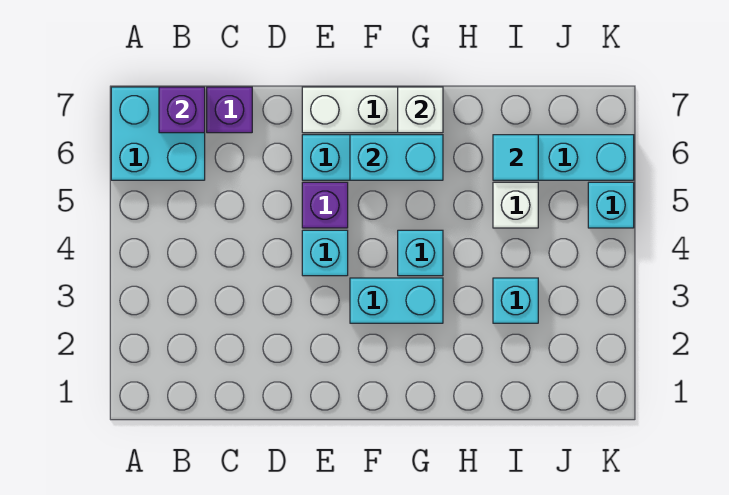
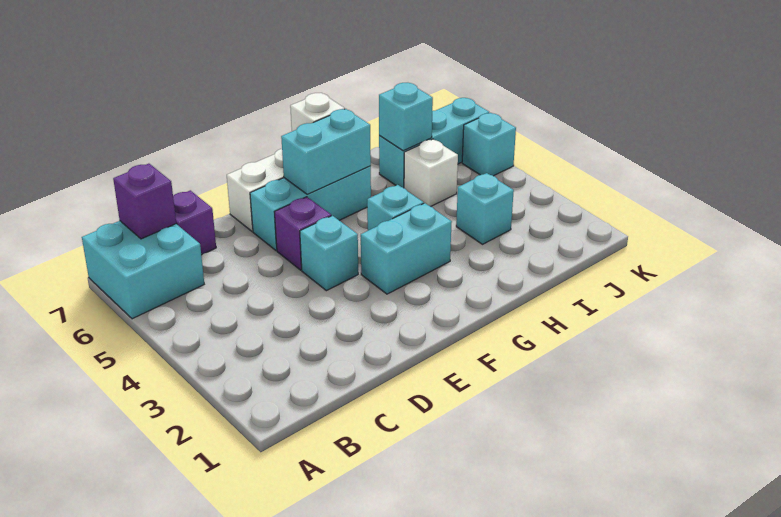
cyan 1x1 tile [493,135,538,180] -> cyan 1x1 brick [379,83,433,151]

